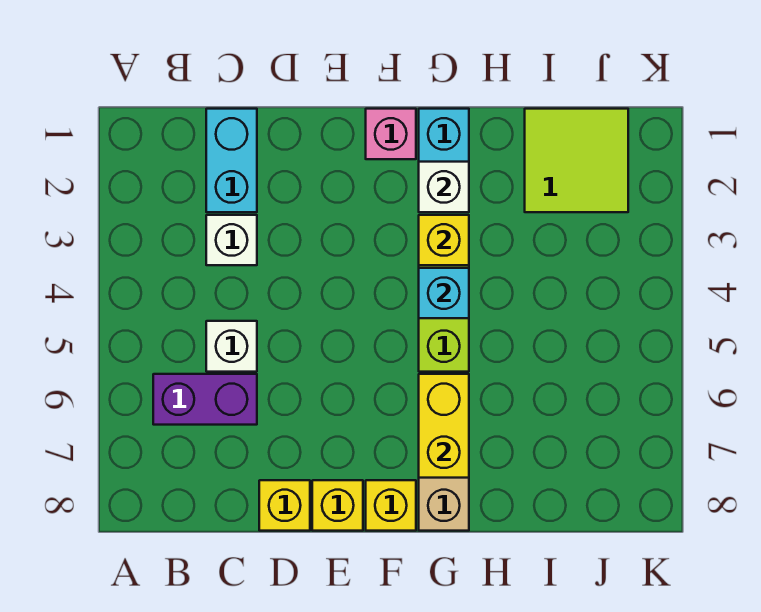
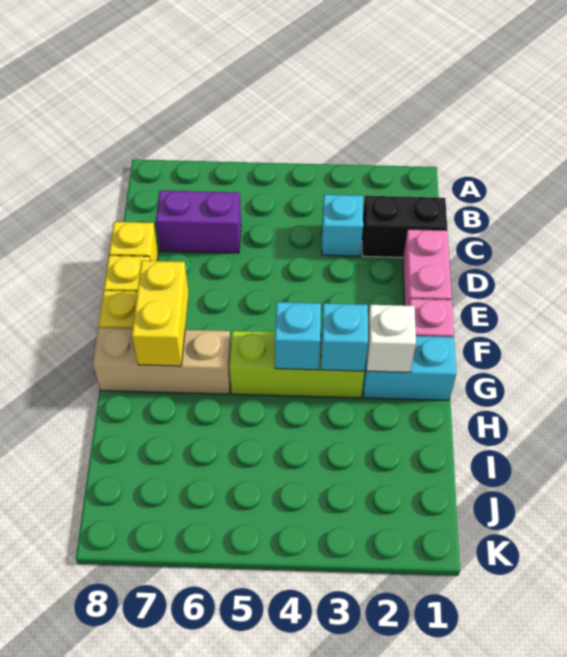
purple 1x2 brick [153,374,257,425] -> purple 1x2 brick turned to [156,191,241,253]
cyan 1x2 brick [206,109,257,212] -> black 1x2 brick [362,196,447,257]
white 1x1 brick [206,215,257,265] -> cyan 1x1 brick [322,195,363,256]
white 1x1 brick [206,321,257,372] -> none
none -> pink 1x2 brick [403,229,452,306]
yellow 1x1 brick [419,215,469,265] -> cyan 1x1 brick [321,303,368,371]
yellow 1x2 brick [419,374,469,478] -> yellow 1x2 brick turned to [132,261,189,366]
lime 2x2 tile [525,109,628,212] -> none

